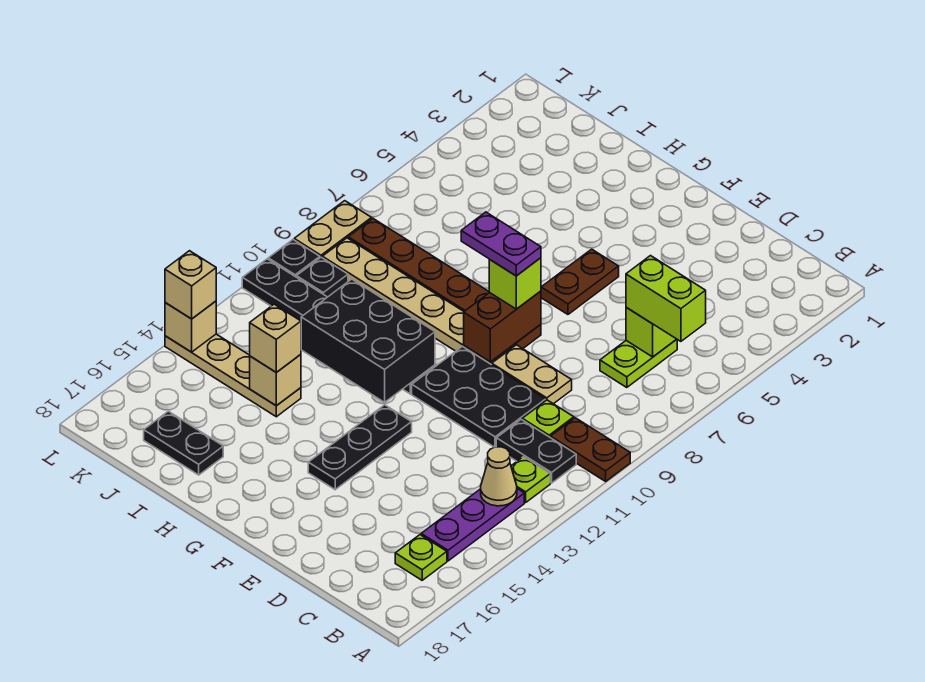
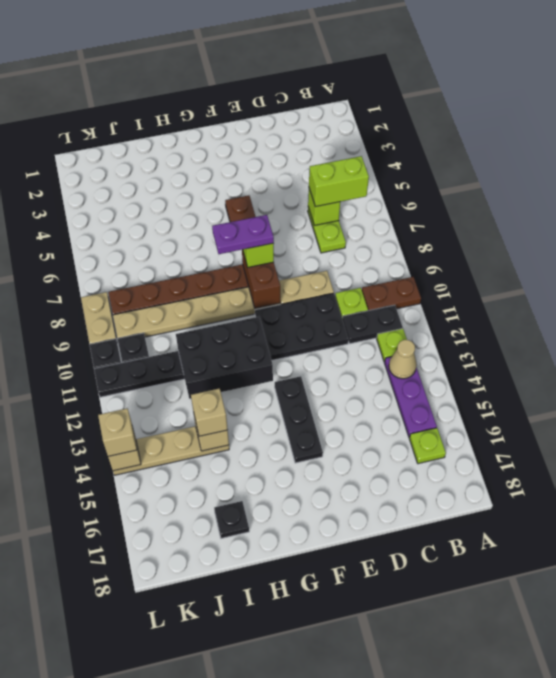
black 1x2 plate [144,411,223,475] -> black 1x1 plate [214,501,249,538]

